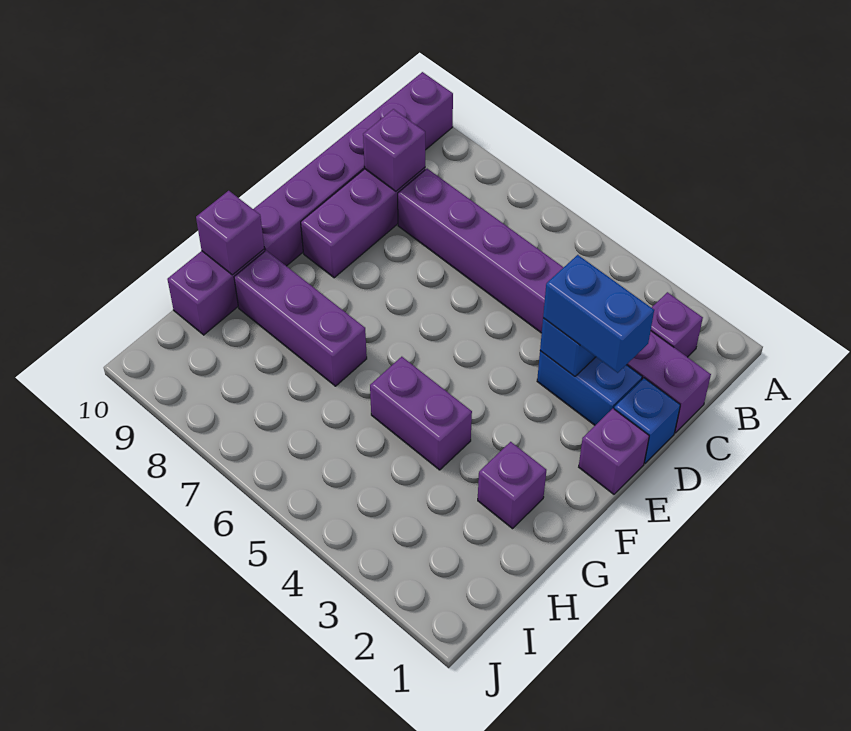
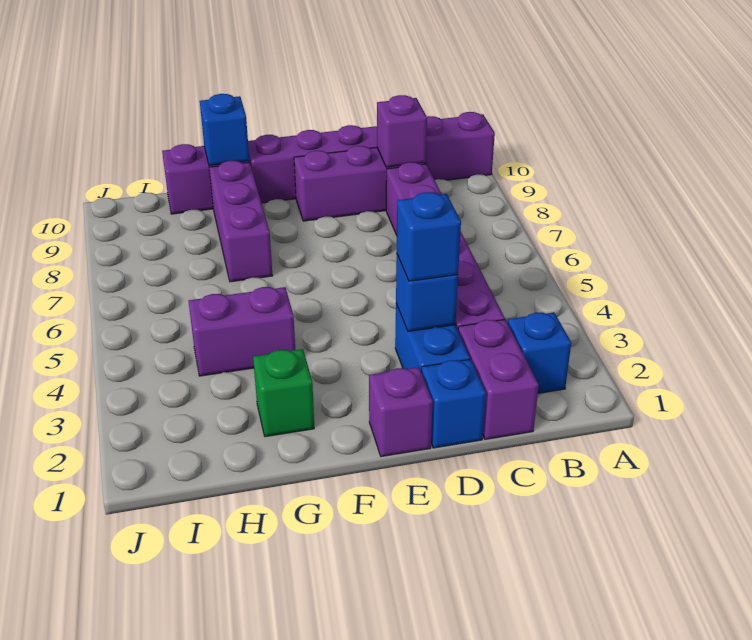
purple 1x1 brick [651,292,703,357] -> blue 1x1 brick [508,312,571,393]
blue 1x2 brick [543,255,654,373] -> blue 1x1 brick [397,192,461,281]
purple 1x1 brick [478,442,546,529] -> green 1x1 brick [253,349,314,437]
purple 1x2 brick [370,357,472,470] -> purple 1x2 brick turned to [189,287,295,376]
purple 1x1 brick [196,191,264,275] -> blue 1x1 brick [200,94,249,166]

